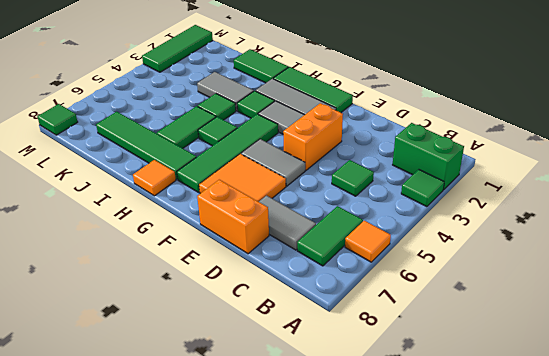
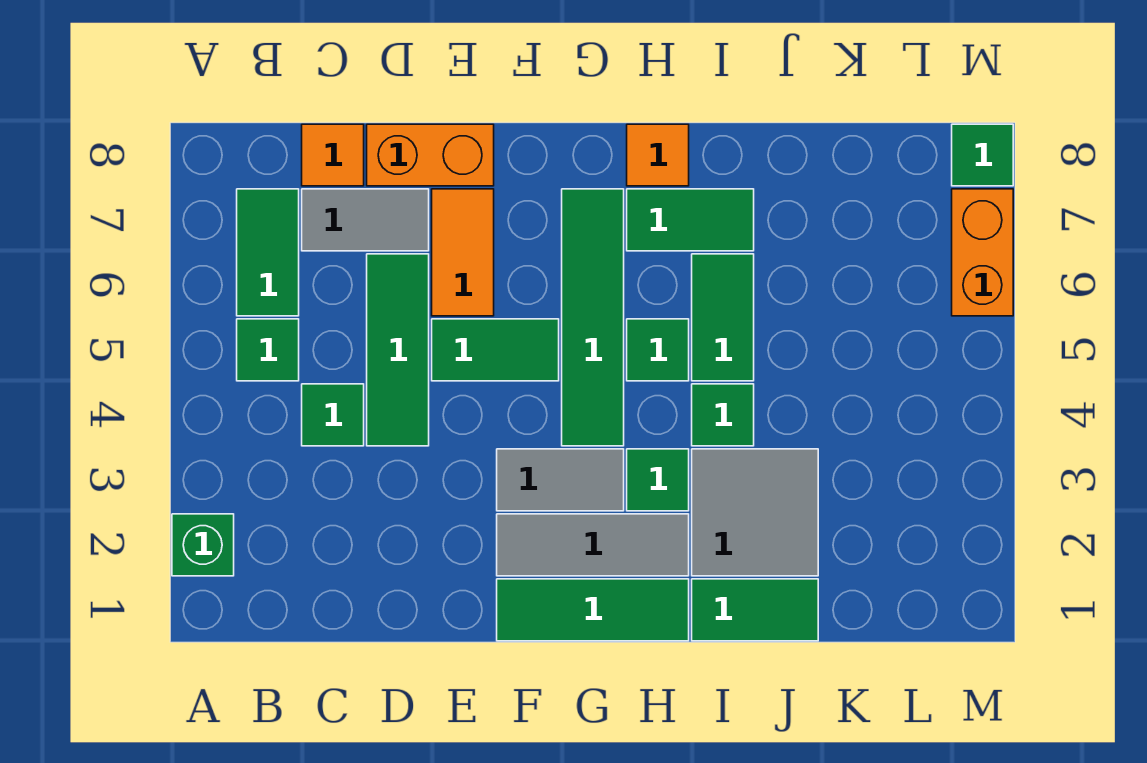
green 1x2 brick [393,123,464,190] -> green 1x1 brick [172,514,234,576]
green 1x1 tile [401,169,444,207] -> green 1x1 tile moved to [237,319,299,381]
orange 1x1 tile [345,221,391,262] -> orange 1x1 tile moved to [302,124,364,186]
orange 1x2 brick [283,103,343,170] -> orange 1x2 brick moved to [952,189,1013,316]
grey 1x2 tile [241,139,305,186] -> green 1x2 tile [432,319,559,381]
orange 2x2 tile [199,154,286,202] -> orange 1x2 tile [432,189,494,316]
green 1x4 tile [96,112,196,180] -> green 1x2 tile [627,189,754,251]
grey 1x2 tile [197,72,254,111] -> grey 2x2 tile [692,449,818,576]
green 1x3 tile [142,25,213,72] -> green 1x3 tile moved to [367,254,429,446]

